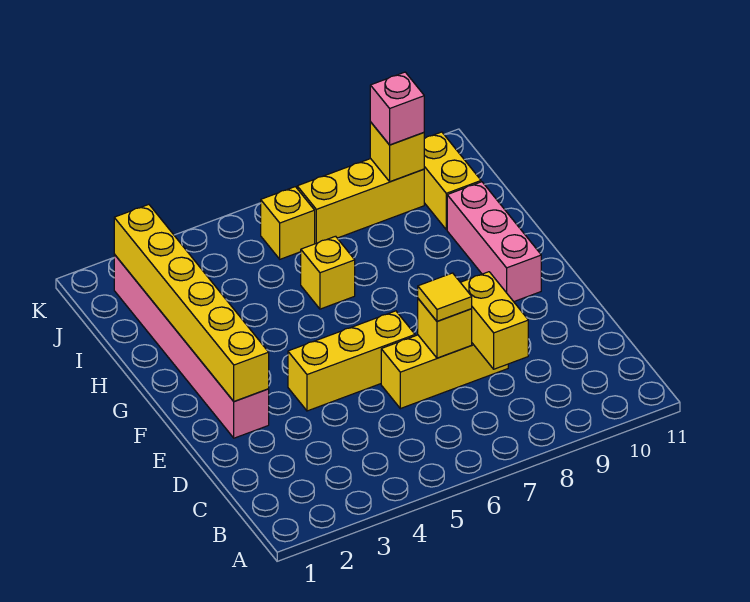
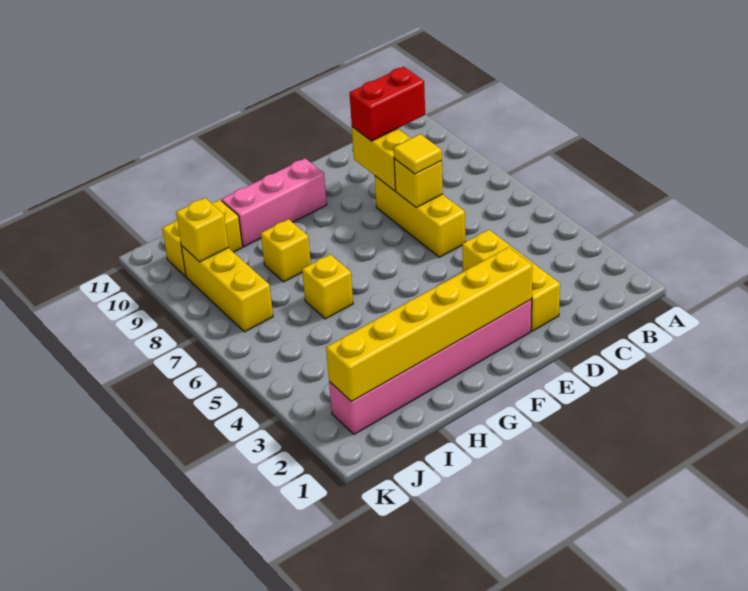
yellow 1x2 brick [460,272,528,369] -> yellow 1x2 brick turned to [352,127,411,191]
none -> red 1x2 brick [350,67,425,141]
yellow 1x3 brick [288,311,415,411] -> yellow 1x3 brick moved to [462,230,560,331]
yellow 1x1 brick [261,187,315,259] -> yellow 1x1 brick moved to [261,219,311,282]
pink 1x1 brick [370,72,424,145] -> none

